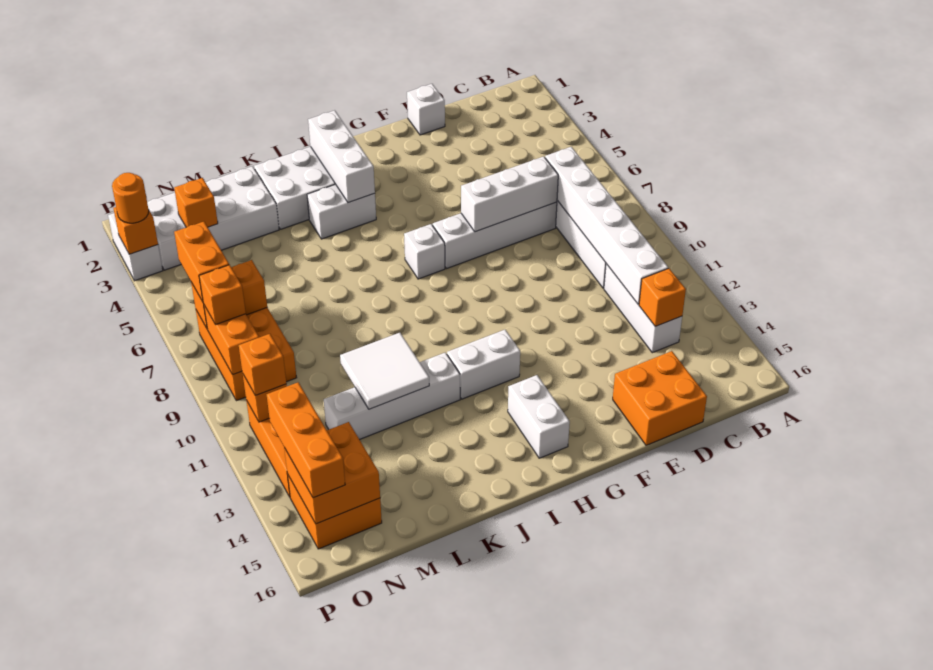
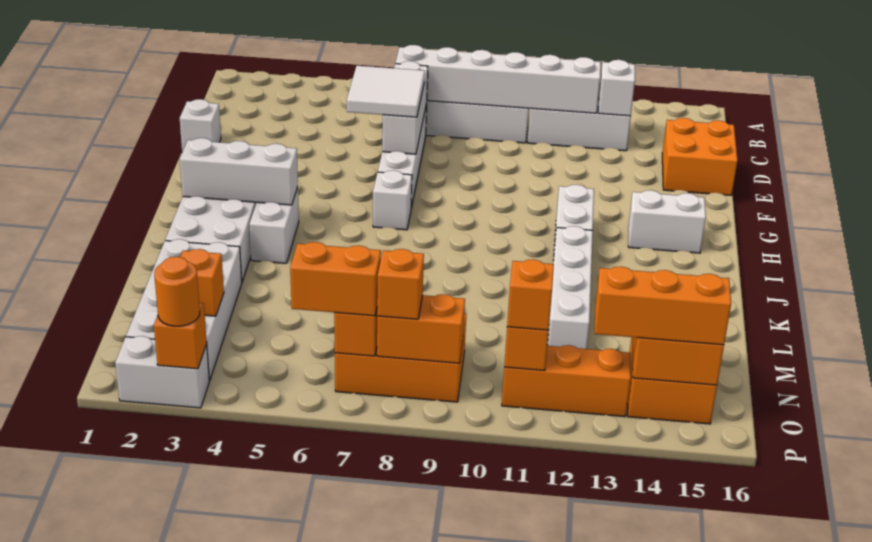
orange 1x1 brick [639,268,686,326] -> white 1x1 brick [598,60,635,116]
white 2x2 tile [340,333,429,409] -> white 2x2 tile moved to [347,66,425,117]

